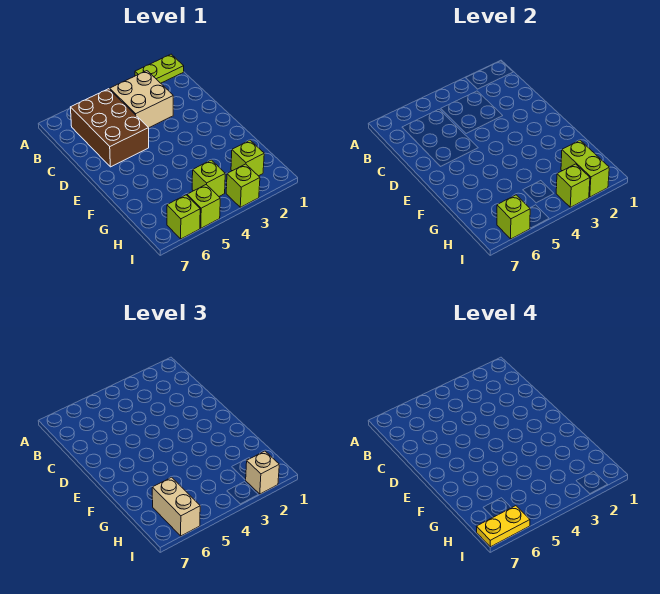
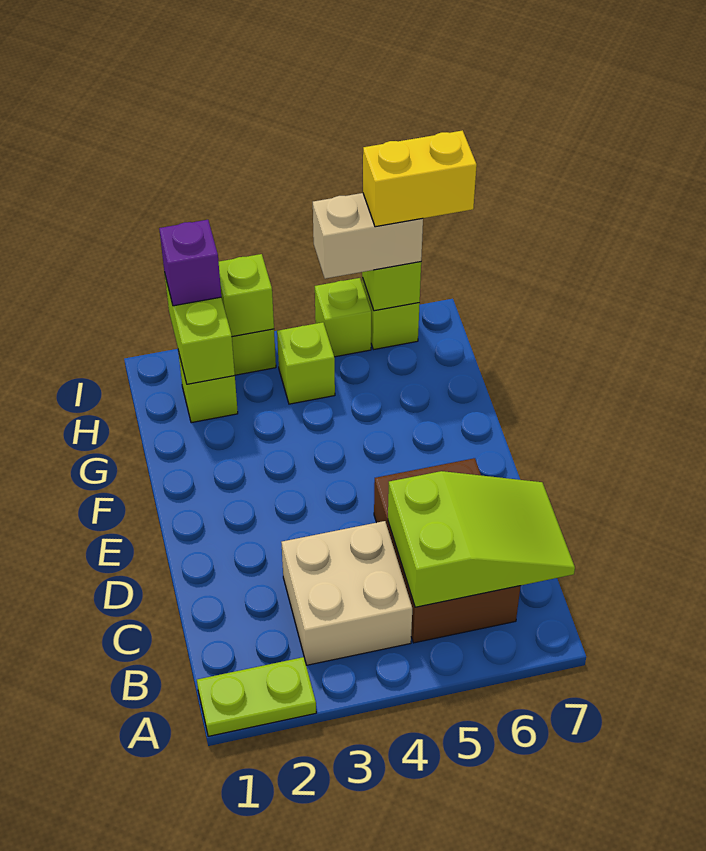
none -> lime 2x3 slope [388,471,575,607]
tan 1x2 brick [152,477,200,536] -> tan 1x2 brick turned to [313,193,423,279]
tan 1x1 brick [246,451,279,494] -> purple 1x1 brick [159,220,221,306]
yellow 1x2 plate [476,506,530,547] -> yellow 1x2 brick [363,130,477,227]

